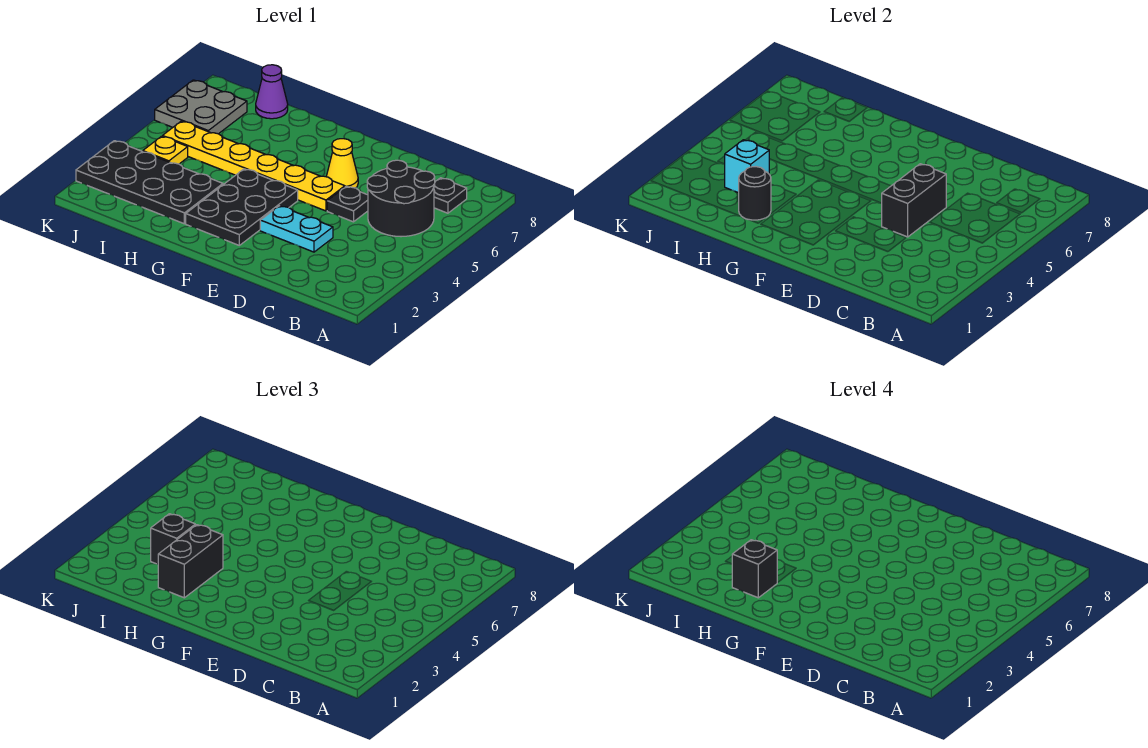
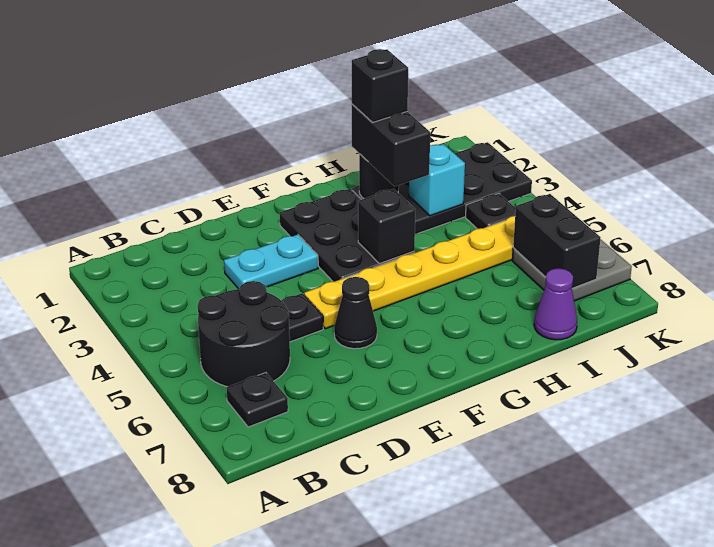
black 1x2 brick [882,164,946,237] -> black 1x2 brick moved to [513,194,601,288]
yellow 1x1 cone [326,139,358,188] -> black 1x1 cone [334,277,377,349]
black 1x1 brick [151,514,195,564] -> black 1x1 brick moved to [358,189,415,263]
yellow 1x1 plate [143,136,188,164] -> black 1x1 plate [466,194,516,229]

